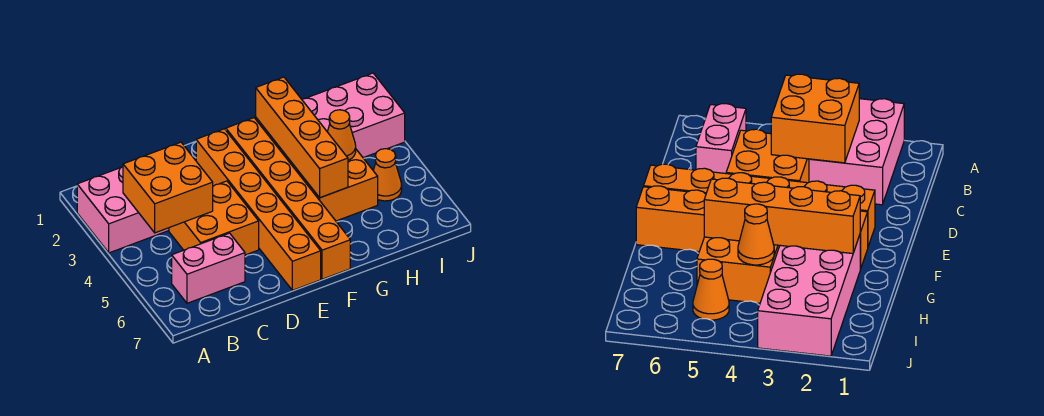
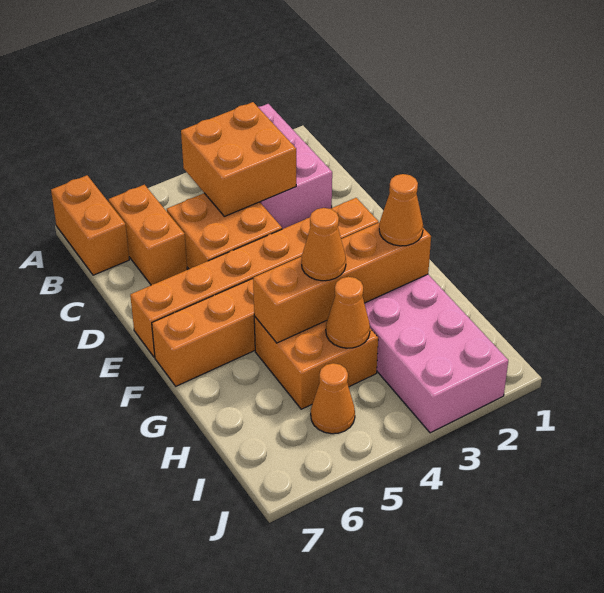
none -> orange 1x2 brick [51,175,129,275]
pink 1x2 brick [172,233,245,303] -> orange 1x2 brick [109,185,187,285]
none -> orange 1x1 cone [379,174,423,246]
none -> orange 1x1 cone [302,208,346,281]

